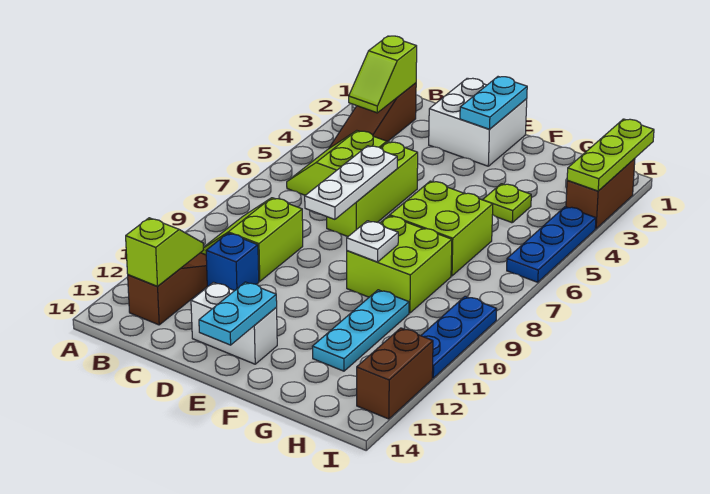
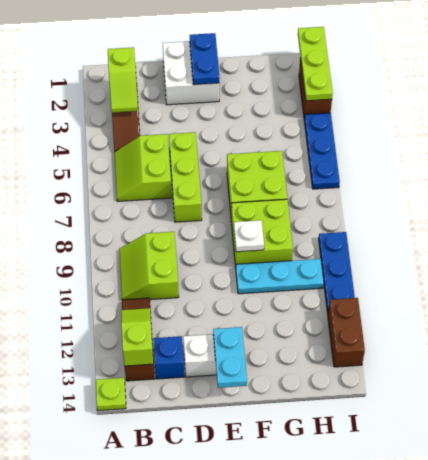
blue 1x1 brick [206,233,259,291] -> blue 1x1 brick moved to [153,336,184,379]
white 1x3 plate [305,146,397,219] -> none
cyan 1x2 plate [460,77,527,129] -> blue 1x2 plate [190,33,219,85]
lime 1x1 plate [483,184,531,223] -> lime 1x1 plate moved to [96,378,126,411]
cyan 1x3 plate [312,290,409,371] -> cyan 1x3 plate turned to [236,259,324,294]

